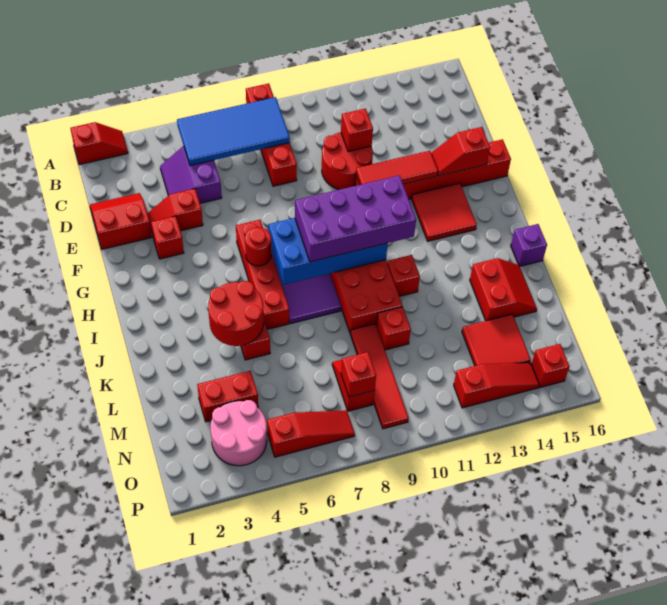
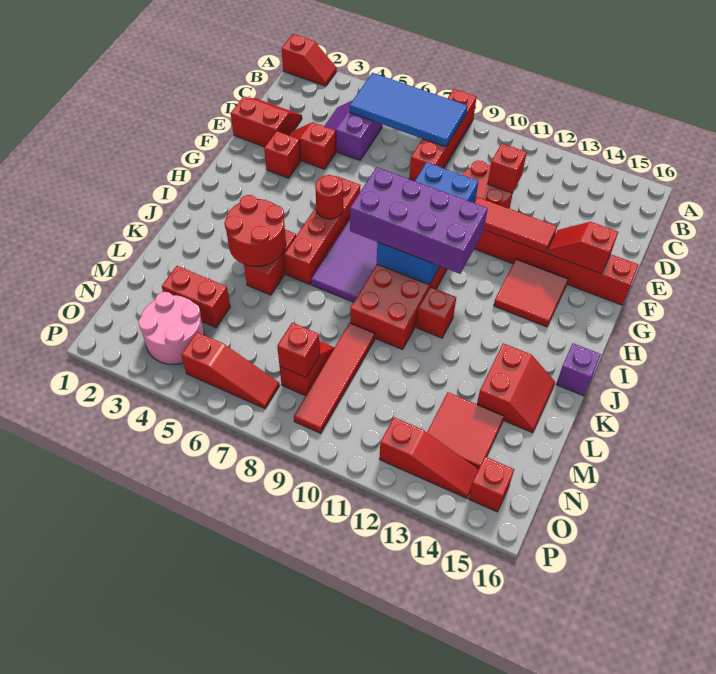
blue 2x4 brick [268,218,388,285] -> blue 2x4 brick turned to [377,162,478,285]
red 1x1 brick [377,307,411,350] -> none

